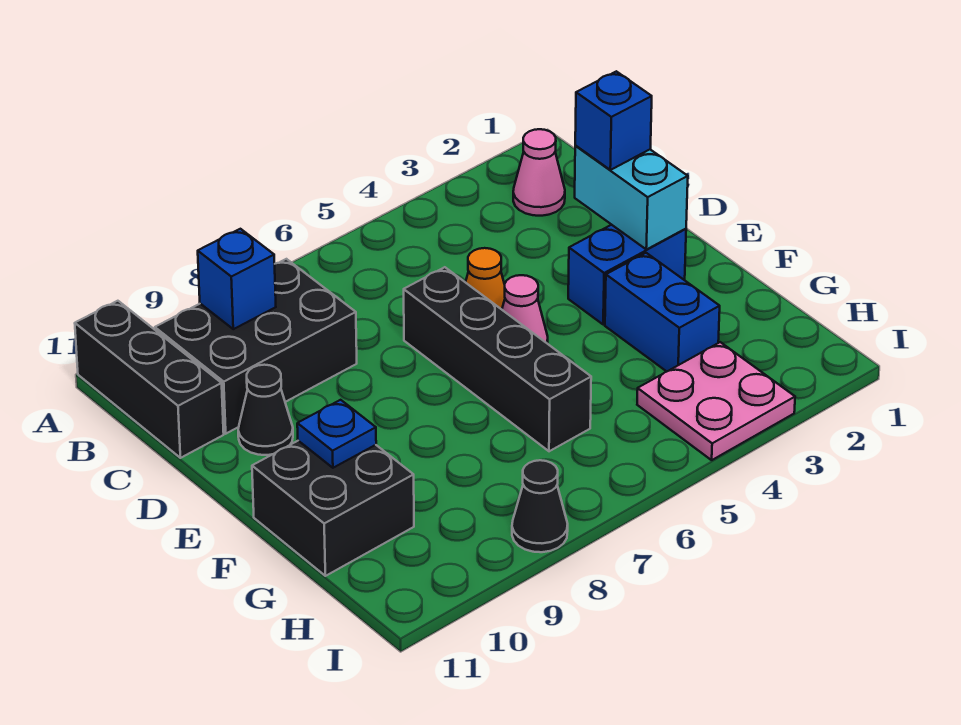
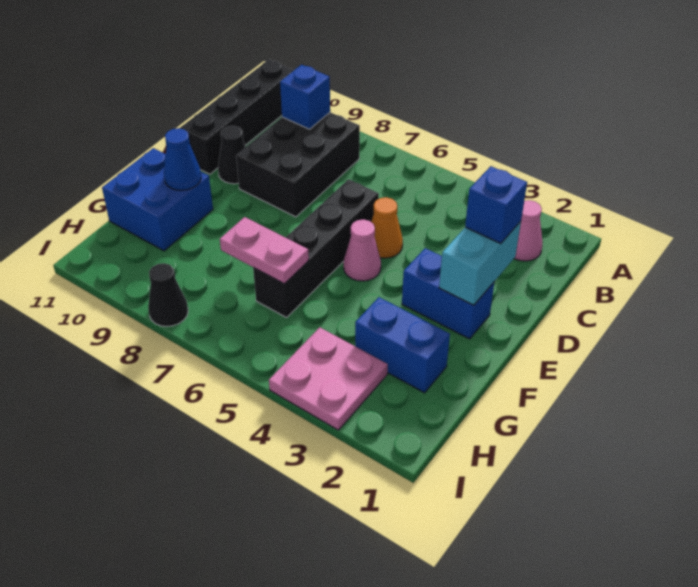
black 1x3 brick [75,301,224,458] -> black 1x4 brick [180,60,294,174]
black 2x3 brick [155,259,357,434] -> black 2x3 brick turned to [236,112,360,217]
blue 1x2 brick [605,253,720,372] -> blue 1x2 brick turned to [355,297,450,393]
black 2x2 brick [252,441,414,576] -> blue 2x2 brick [102,148,213,251]
blue 1x1 plate [297,400,376,468] -> blue 1x1 cone [164,128,201,190]
none -> pink 1x2 plate [220,217,309,284]

